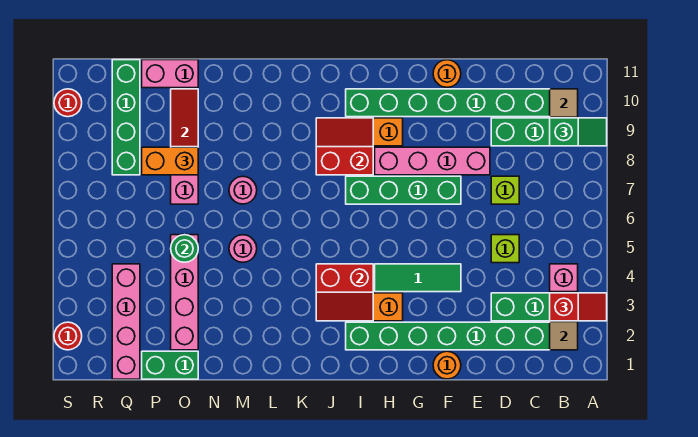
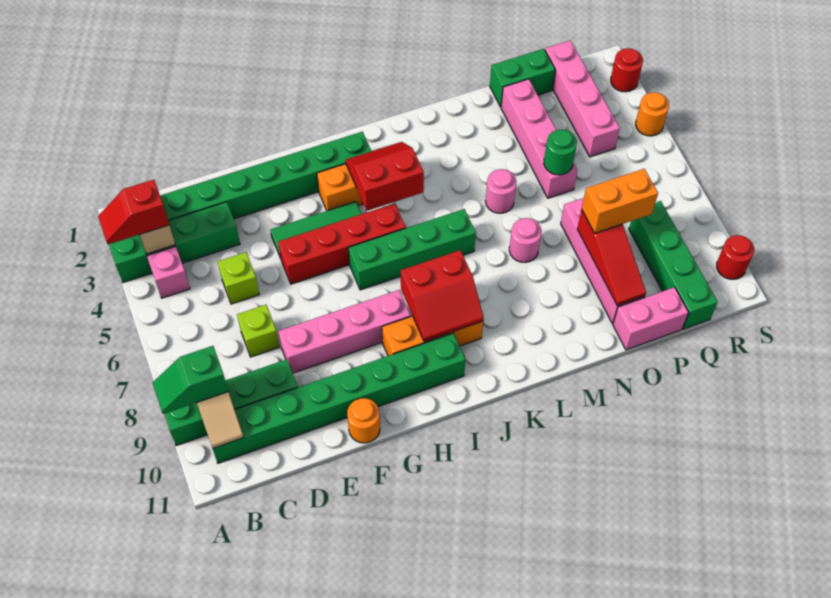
orange 1x1 round brick [433,351,461,379] -> orange 1x1 round brick moved to [636,92,669,136]
none -> red 1x4 brick [278,203,406,284]
green 1x4 brick [346,176,461,204] -> green 1x4 brick moved to [349,209,476,290]

